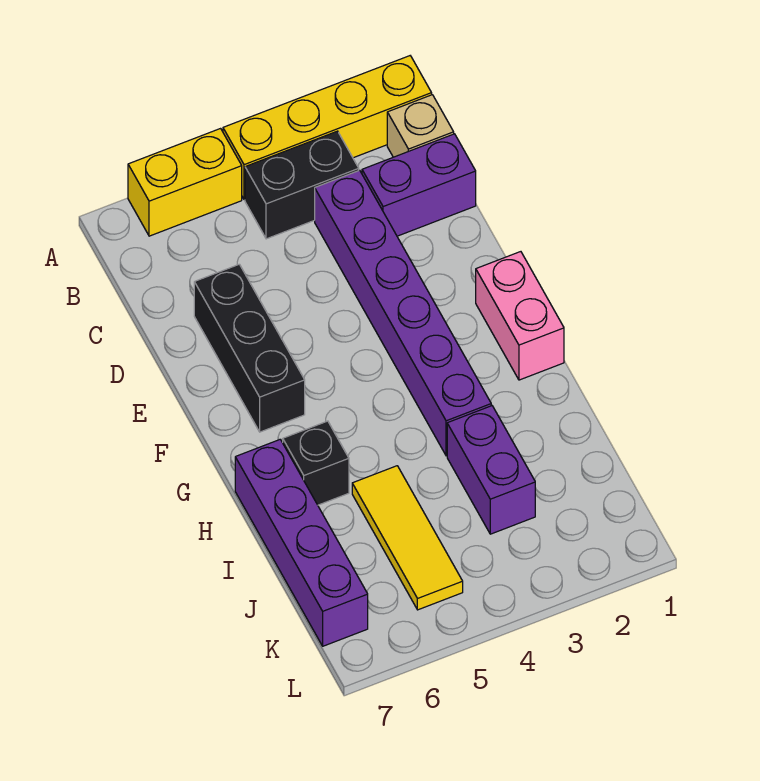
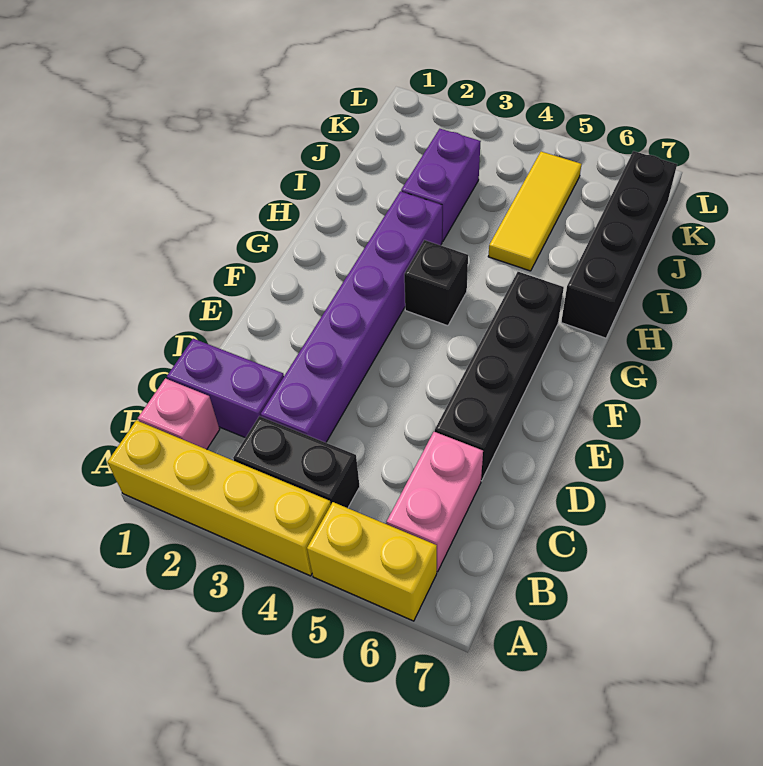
tan 1x1 brick [387,95,454,157] -> pink 1x1 brick [138,378,220,449]
black 1x3 brick [194,264,305,432] -> black 1x4 brick [435,272,564,481]
pink 1x2 brick [476,252,564,380] -> pink 1x2 brick moved to [387,432,483,572]
black 1x1 brick [283,421,349,505] -> black 1x1 brick moved to [404,240,468,326]
purple 1x4 brick [235,440,368,646] -> black 1x4 brick [561,151,677,338]

